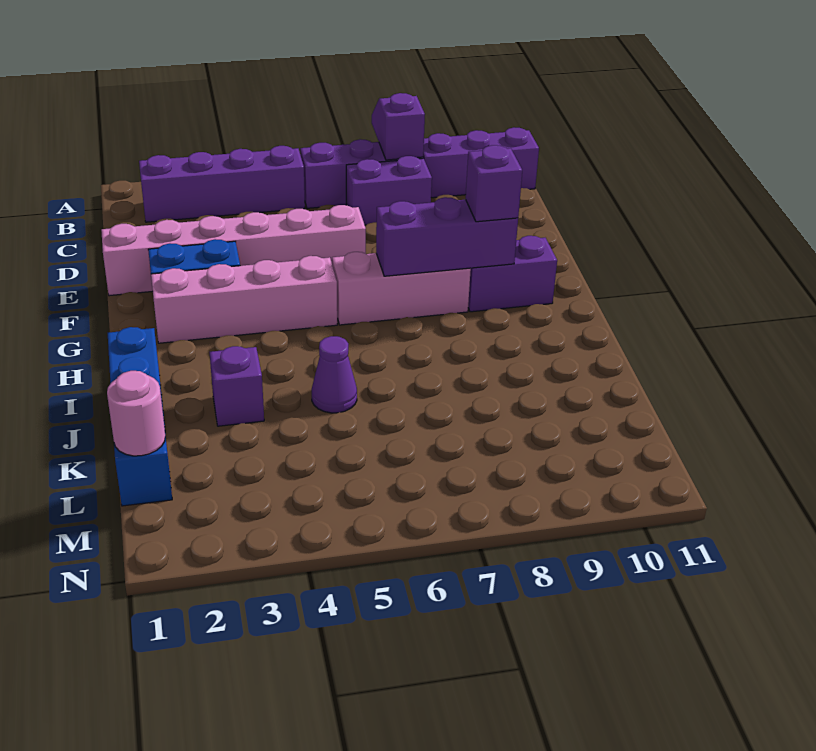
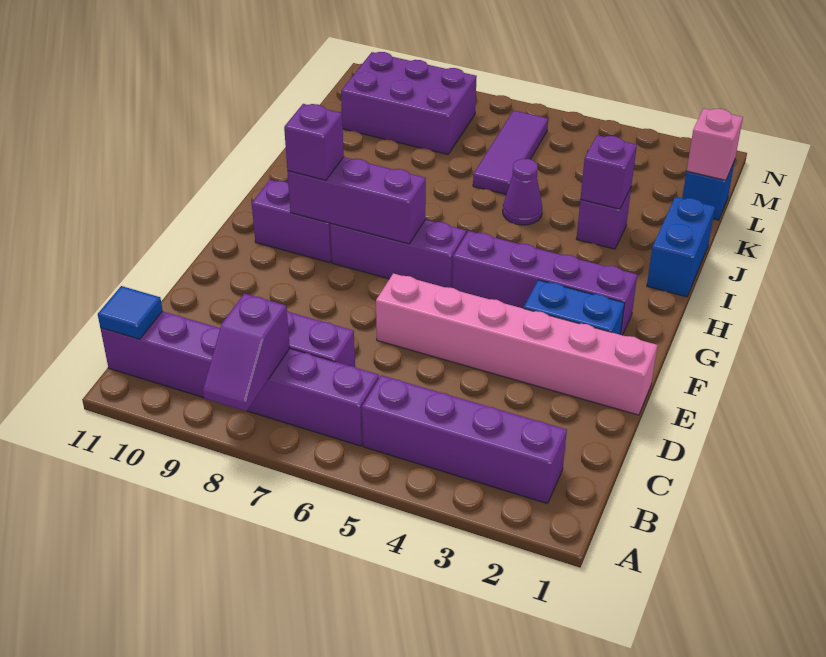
none -> blue 1x1 tile [98,286,163,339]
pink 1x4 brick [151,256,337,343] -> purple 1x4 brick [452,231,637,335]
pink 1x3 brick [332,252,471,325] -> purple 1x3 brick [330,220,466,288]
none -> purple 1x1 brick [580,135,637,209]
none -> purple 1x3 tile [473,110,548,194]
pink 1x1 round brick [107,371,165,456] -> pink 1x1 brick [687,108,743,180]
none -> purple 2x3 brick [341,52,477,154]

